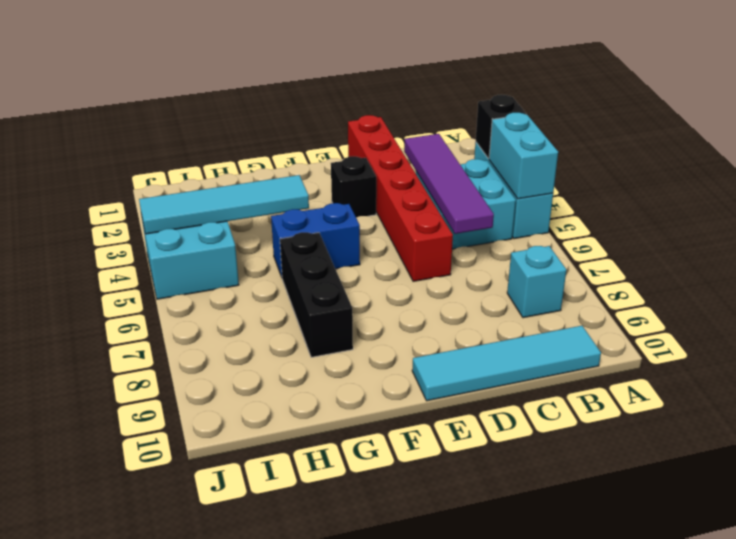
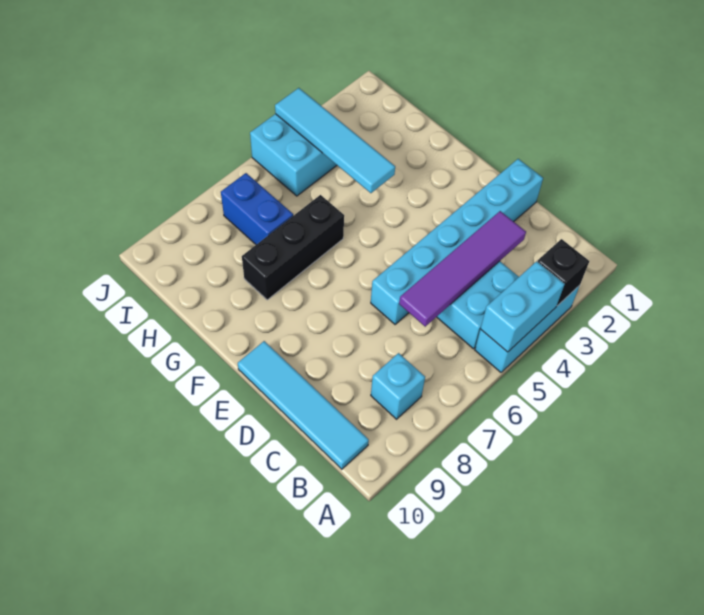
red 1x6 brick [348,115,453,281] -> cyan 1x6 brick [371,159,543,324]
black 1x1 brick [331,156,376,217] -> none
blue 1x2 brick [271,203,360,277] -> blue 1x2 brick moved to [221,173,293,245]

